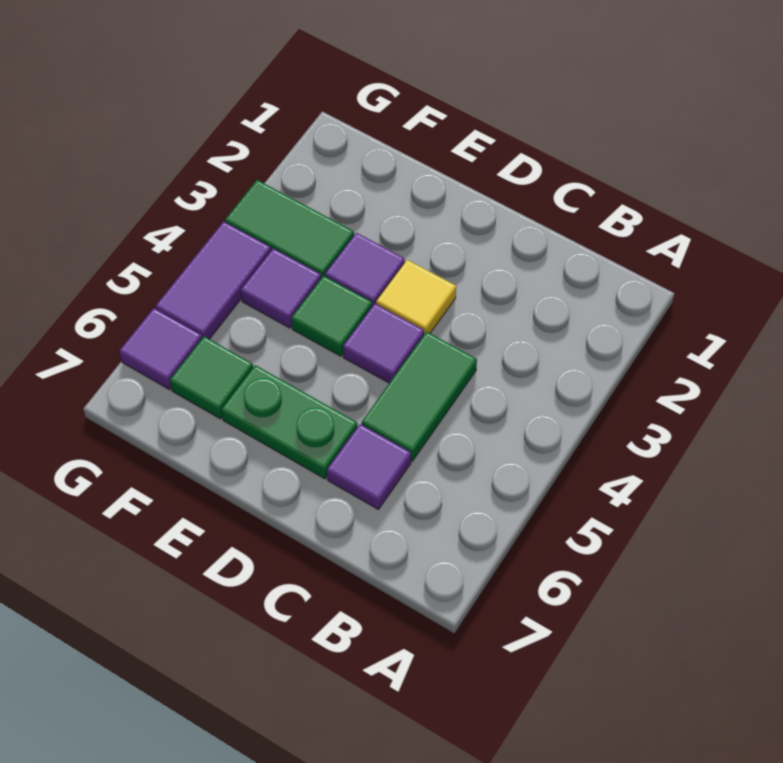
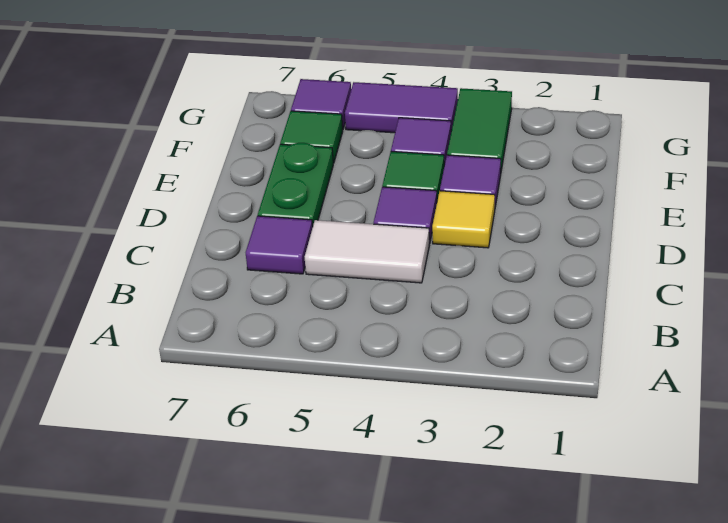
green 1x2 tile [362,332,477,461] -> white 1x2 tile [305,220,429,283]

